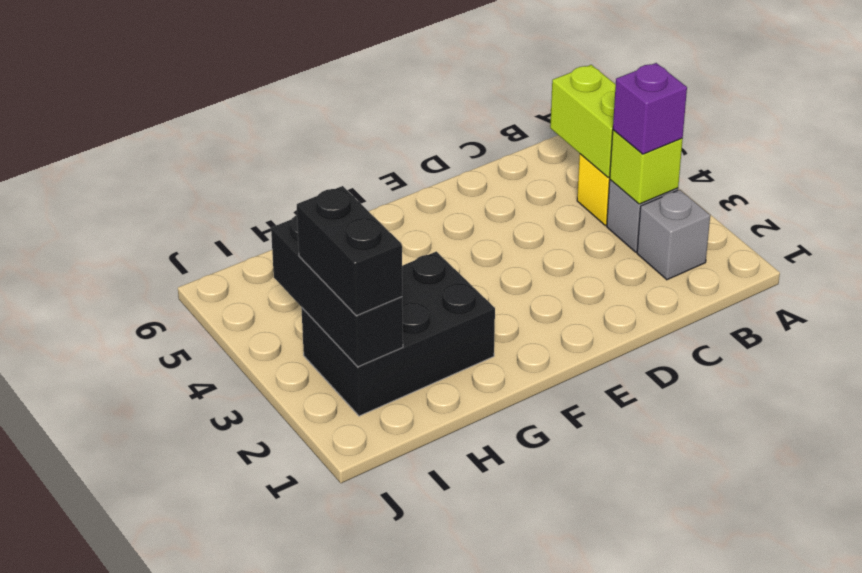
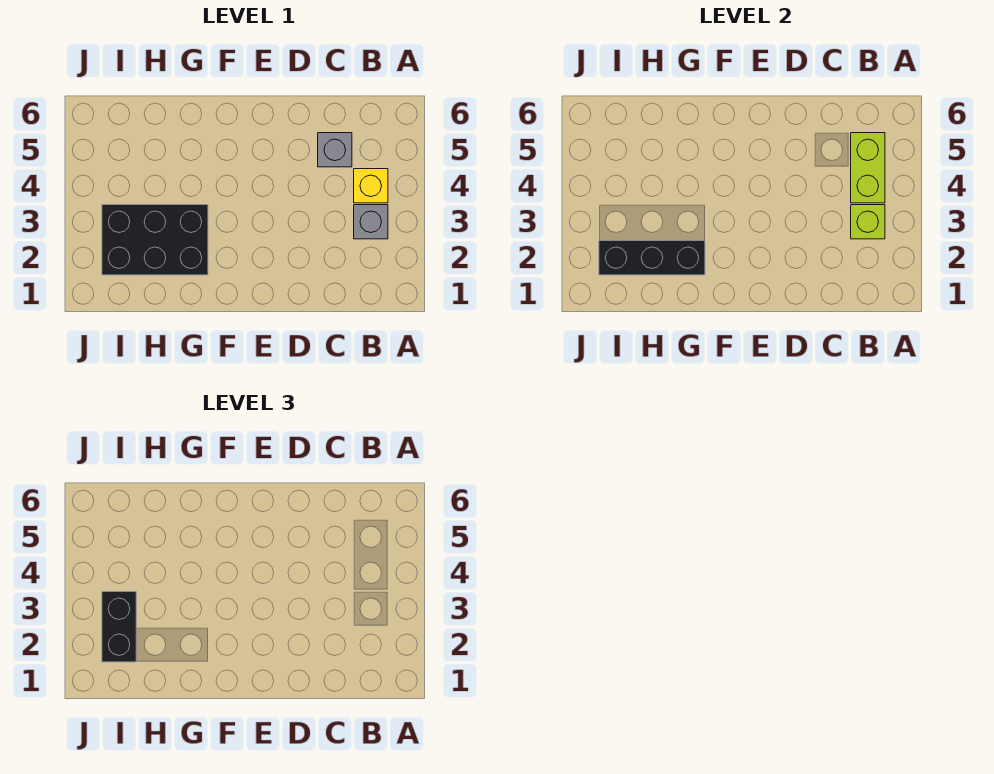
grey 1x1 brick [637,190,710,280] -> grey 1x1 brick moved to [318,133,352,167]
purple 1x1 brick [613,63,687,154] -> none
black 1x3 brick [271,215,403,367] -> black 1x3 brick turned to [599,241,705,275]

